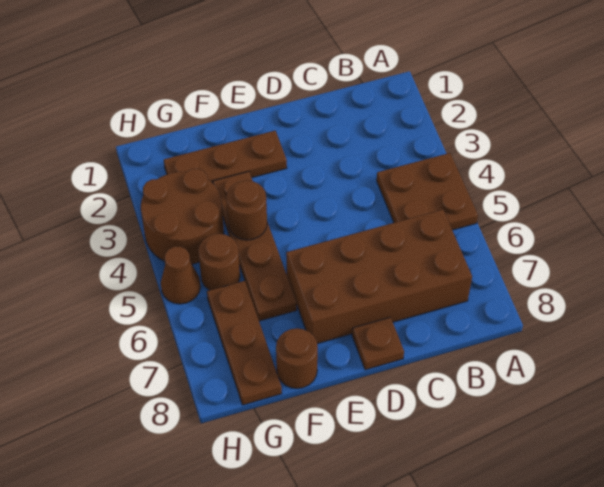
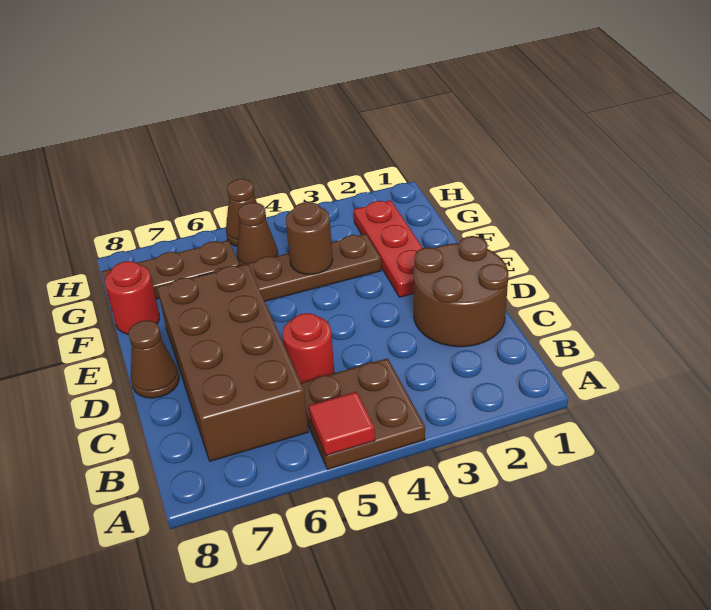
none -> red 1x1 tile [309,392,375,455]
none -> red 1x1 round brick [283,313,334,383]
brown 1x1 plate [352,317,404,370] -> brown 1x1 cone [128,320,179,398]
brown 1x3 plate [164,131,287,183] -> red 1x3 plate [354,200,423,297]
brown 1x1 round brick [276,328,318,388] -> red 1x1 round brick [105,261,160,334]
brown 2x2 round brick [141,169,224,264] -> brown 2x2 round brick moved to [414,236,509,347]
brown 1x1 round brick [198,234,240,290] -> brown 1x1 cone [237,203,278,265]

